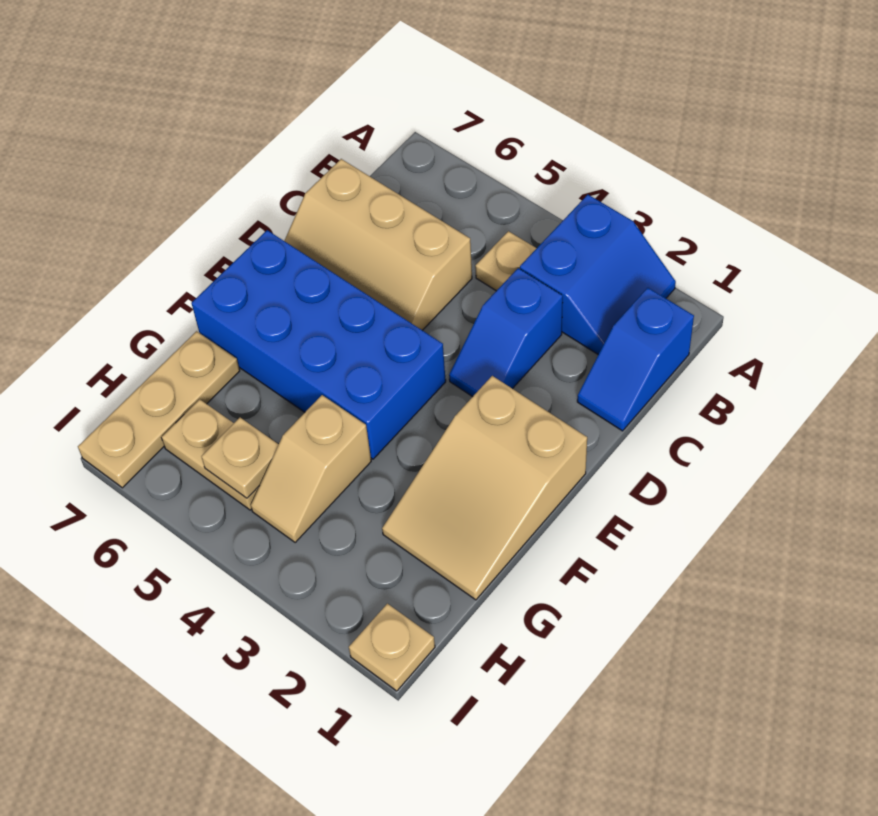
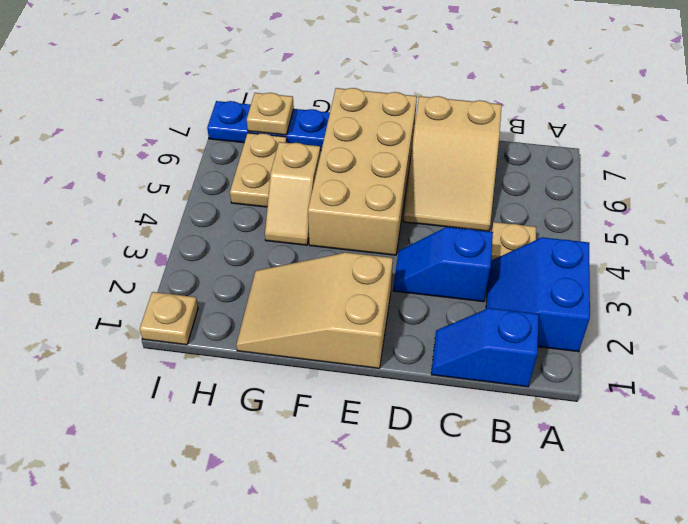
blue 2x2 slope [520,195,676,355] -> blue 2x2 slope turned to [486,237,590,352]
tan 2x3 slope [284,159,472,330] -> tan 2x3 slope turned to [403,96,502,231]
blue 2x4 brick [191,230,446,459] -> tan 2x4 brick [308,88,417,255]
tan 1x2 slope [251,395,371,543] -> tan 1x2 slope turned to [265,142,320,245]
tan 1x3 plate [78,331,240,488] -> blue 1x3 plate [207,101,330,151]
tan 1x1 plate [201,418,279,498] -> tan 1x1 plate moved to [247,93,294,135]

